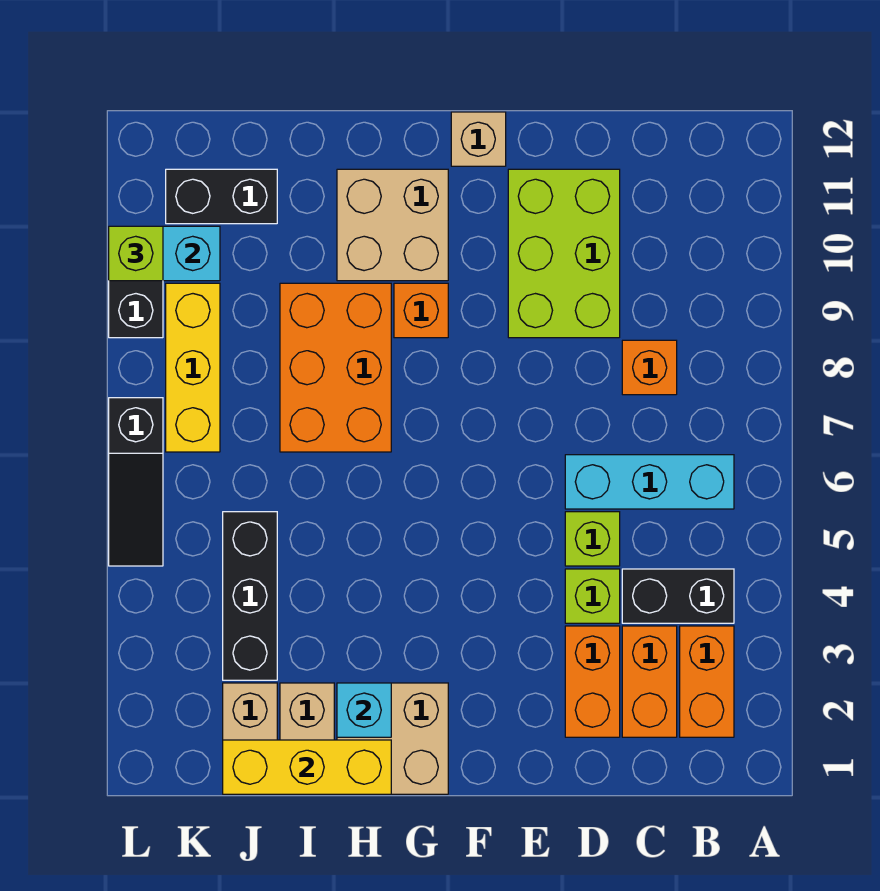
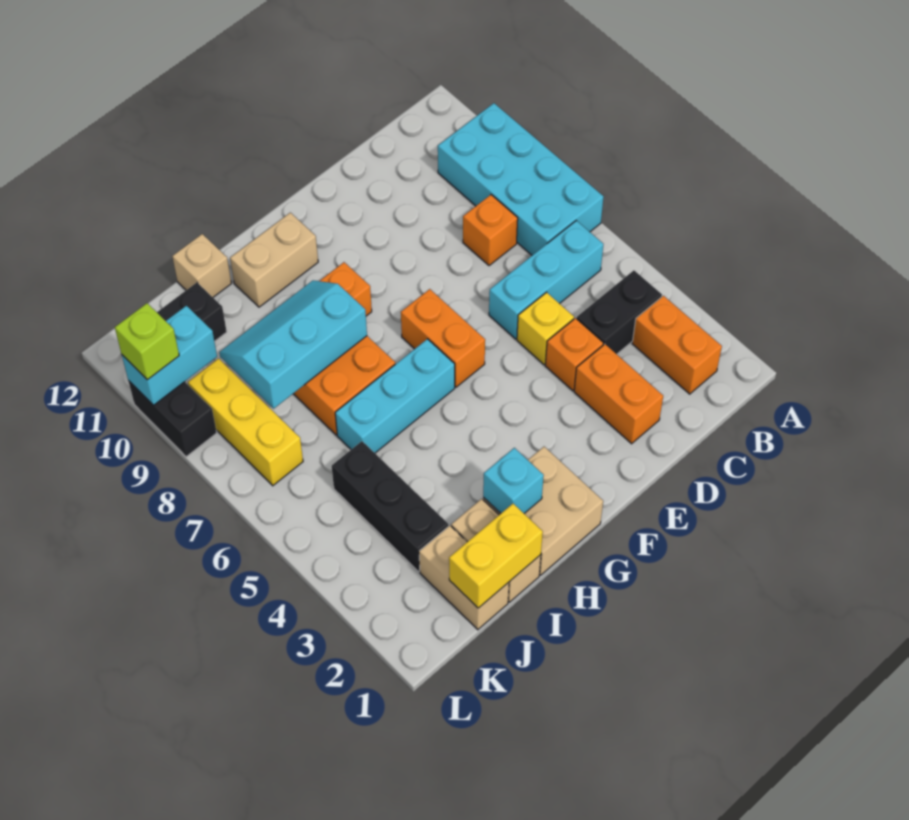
none -> cyan 2x4 brick [438,103,603,255]
orange 1x2 brick [622,626,677,737] -> orange 1x2 brick moved to [401,289,485,387]
lime 1x1 brick [565,569,620,623] -> orange 1x1 brick [545,318,603,391]
lime 1x1 brick [565,512,620,566] -> yellow 1x1 brick [517,292,574,365]
lime 2x3 brick [508,169,620,338] -> none
tan 1x1 brick [451,112,506,166] -> tan 1x1 brick moved to [172,234,231,297]
none -> cyan 1x3 brick [335,339,455,453]
tan 2x2 brick [337,169,448,281] -> tan 1x2 brick [230,213,318,307]
yellow 1x3 brick [223,740,391,794] -> yellow 1x2 brick [449,504,543,608]
none -> cyan 2x3 slope [219,280,367,409]
black 1x3 slope [109,398,163,566] -> none

